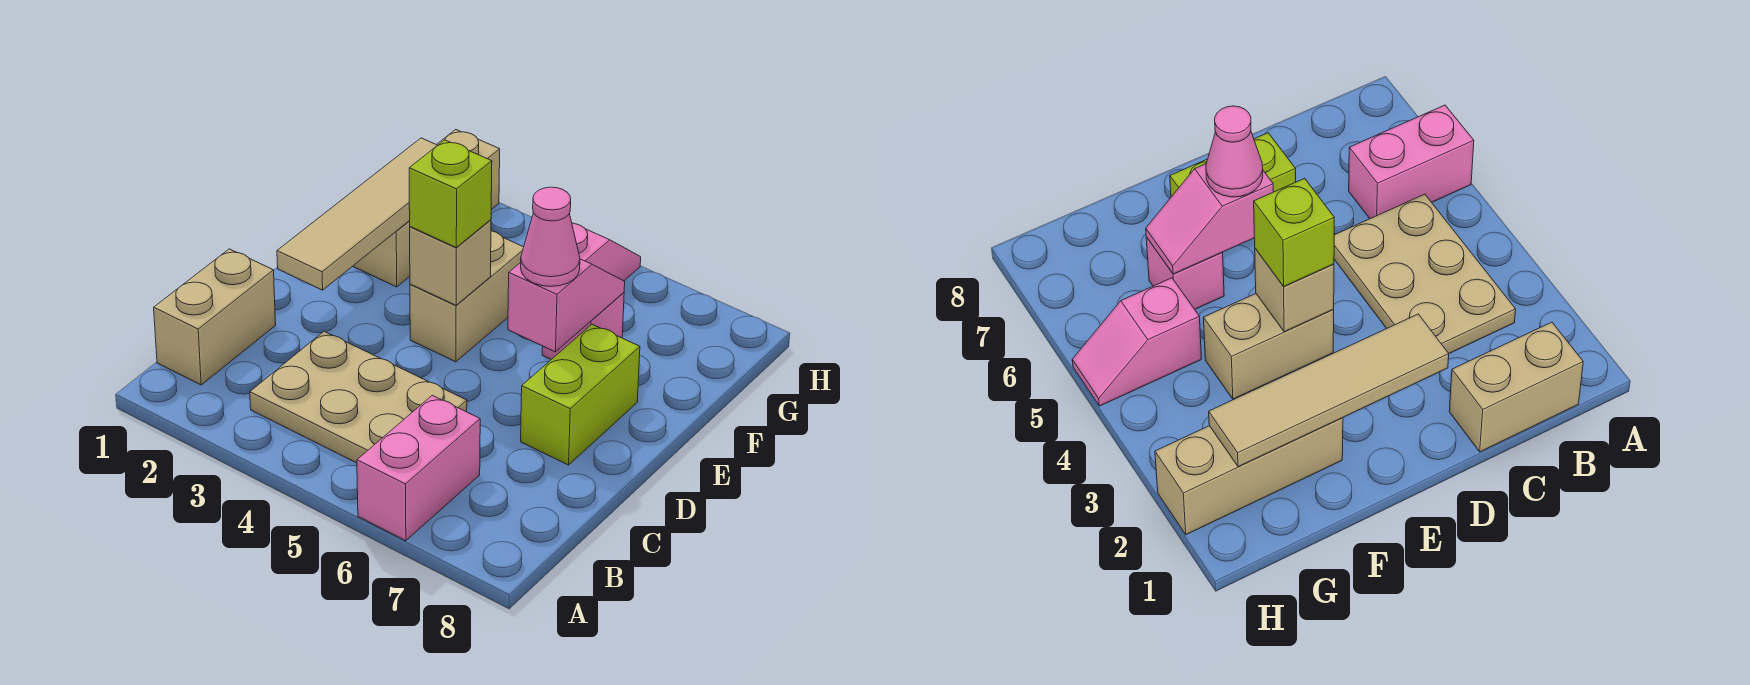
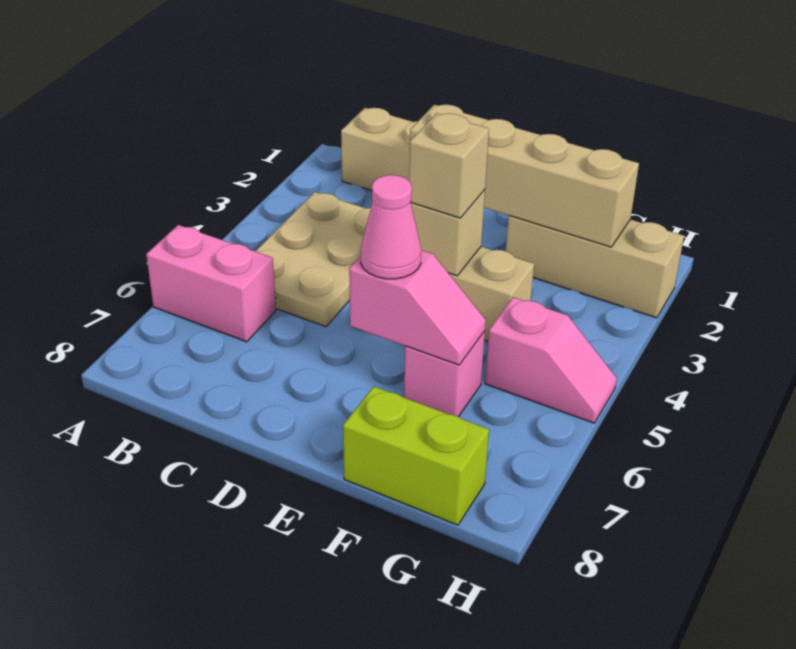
tan 1x4 tile [277,138,437,290] -> tan 1x4 brick [410,105,639,247]
lime 1x2 brick [521,324,640,465] -> lime 1x2 brick moved to [343,387,489,525]
lime 1x1 brick [409,140,492,247] -> tan 1x1 brick [409,113,489,218]

